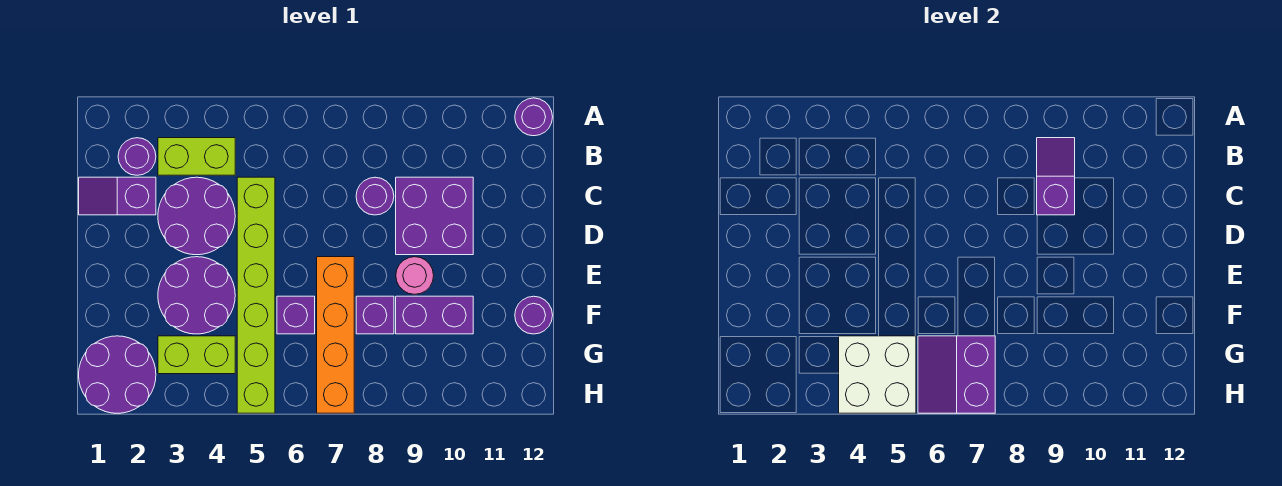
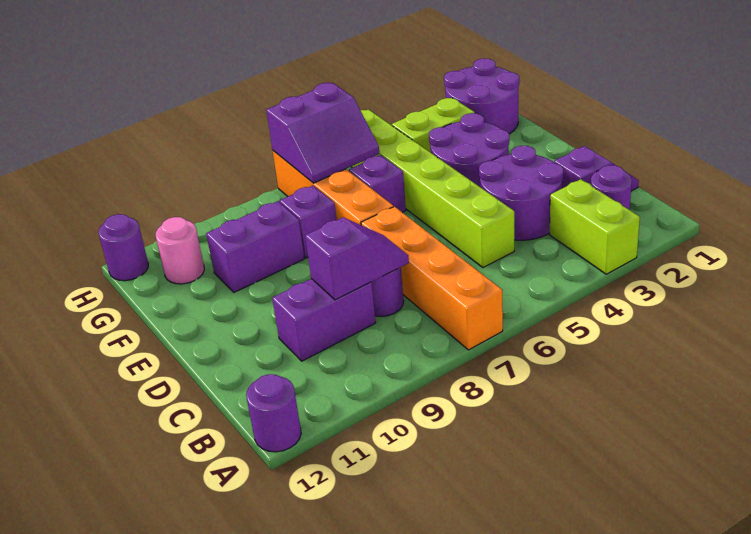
none -> orange 1x4 brick [361,207,503,350]
lime 1x2 brick [158,138,235,175] -> lime 1x2 brick turned to [550,179,640,274]
purple 1x2 slope [1037,138,1075,215] -> purple 1x2 slope turned to [305,217,409,300]
purple 2x2 brick [396,177,473,255] -> purple 1x2 brick [272,279,376,361]
pink 1x1 round brick [396,257,434,294] -> pink 1x1 round brick moved to [156,217,204,284]
purple 1x1 round brick [515,296,553,334] -> purple 1x1 round brick moved to [98,214,148,281]
white 2x2 brick [839,336,916,413] -> none
purple 2x2 slope [918,336,995,413] -> purple 2x2 slope turned to [266,83,379,183]

